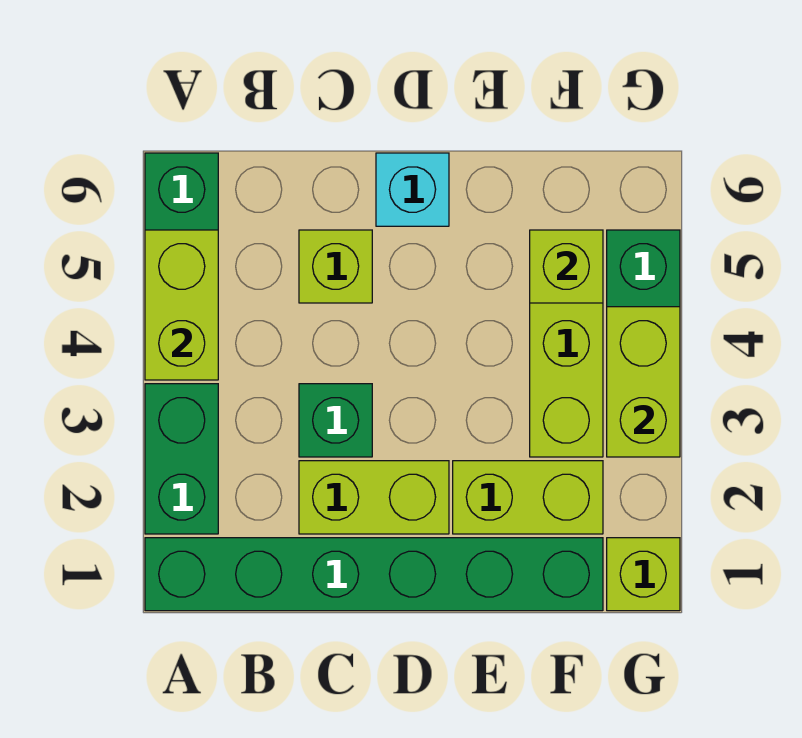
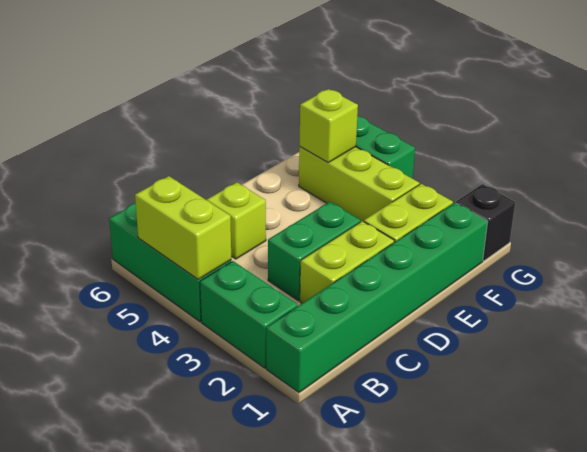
green 1x1 brick [299,384,372,457] -> green 1x2 brick [268,202,361,301]
cyan 1x1 brick [376,153,449,226] -> none
lime 1x1 brick [607,538,680,611] -> black 1x1 brick [456,184,515,261]
lime 1x2 brick [607,307,680,457] -> none

